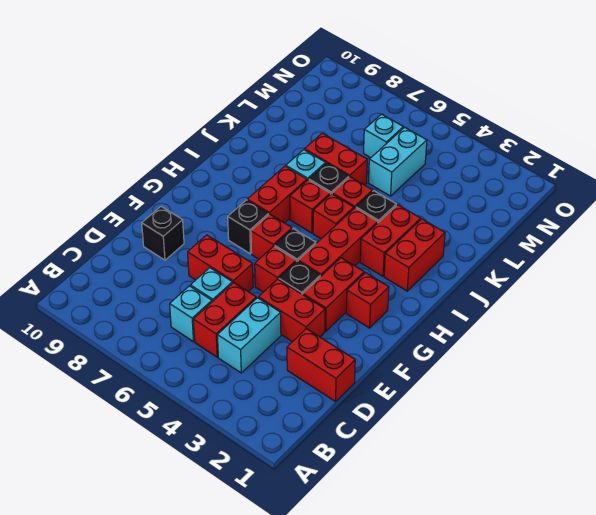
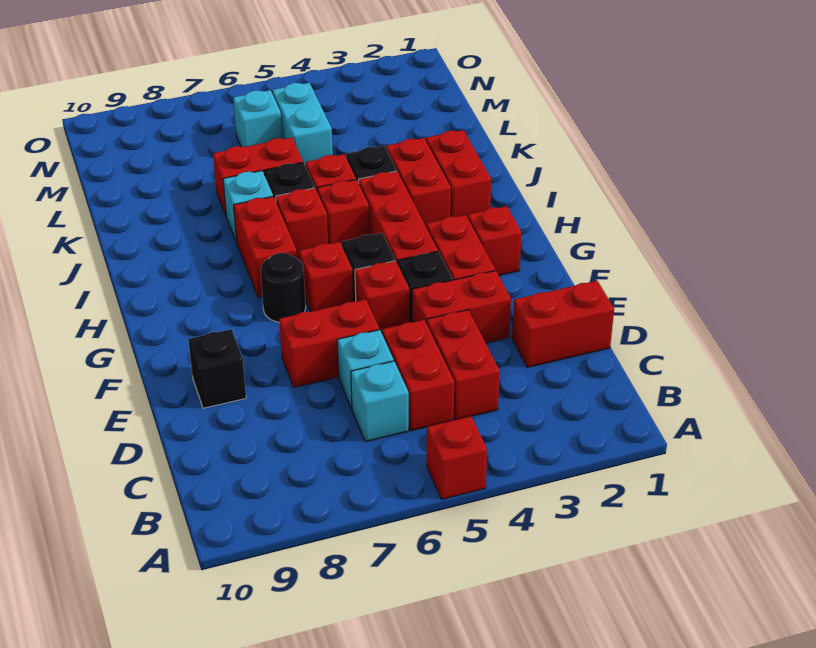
none -> red 1x1 brick [427,416,487,499]
cyan 1x2 brick [217,298,281,373] -> red 1x2 brick [427,310,500,420]
black 1x1 brick [228,200,269,254] -> black 1x1 round brick [260,253,306,322]

